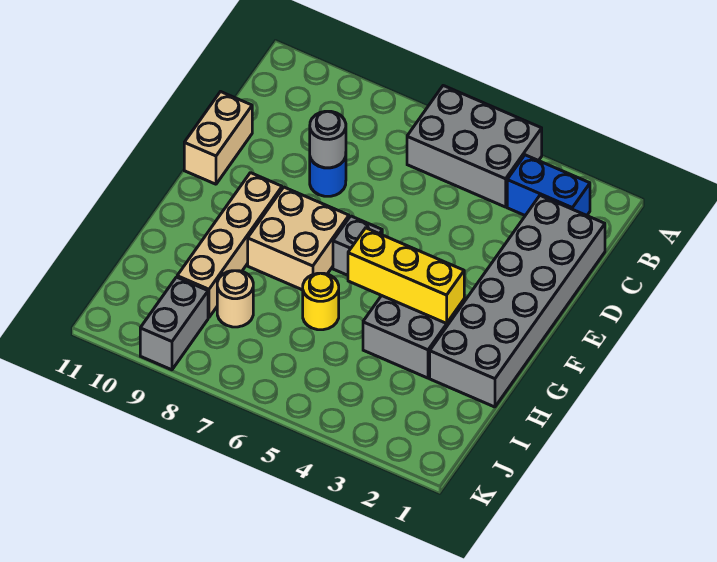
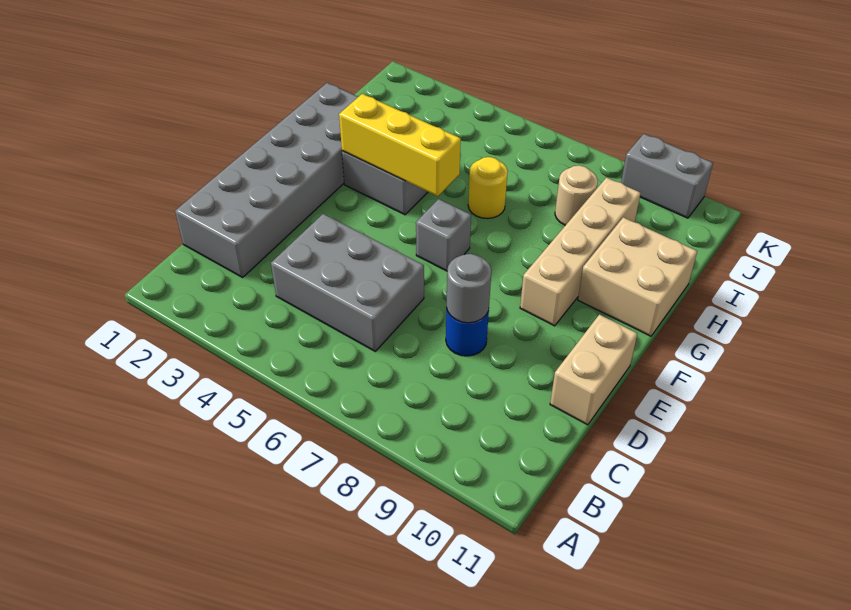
grey 2x3 brick [407,86,542,207] -> grey 2x3 brick moved to [271,214,424,351]
blue 1x2 brick [507,155,590,215] -> none
tan 2x2 brick [248,187,349,290] -> tan 2x2 brick moved to [578,217,697,336]
grey 1x2 brick [140,277,208,370] -> grey 1x2 brick turned to [621,134,713,218]

